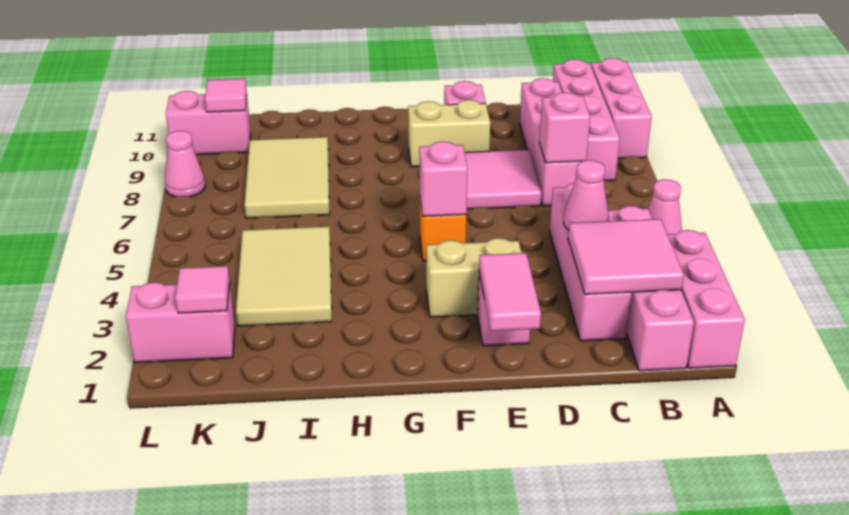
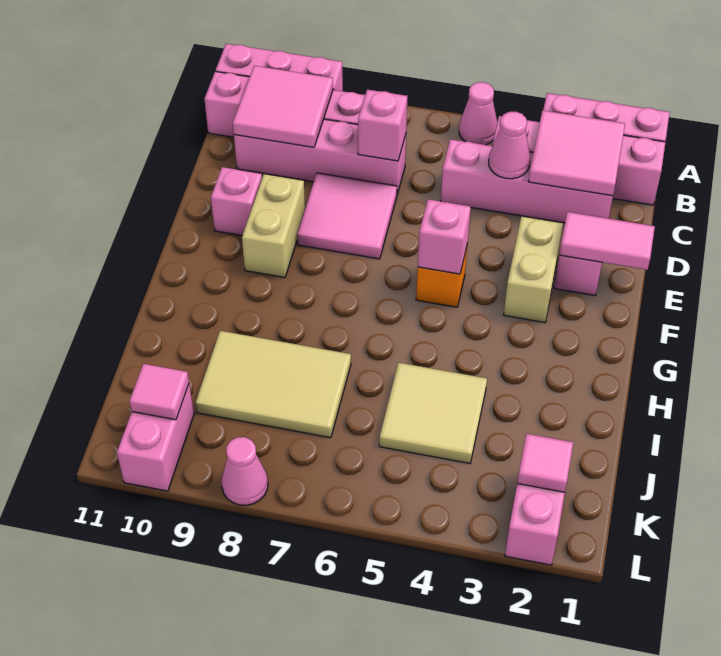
none -> pink 2x2 tile [233,66,333,147]
tan 2x3 tile [236,226,332,326] -> tan 2x2 tile [379,363,487,464]

